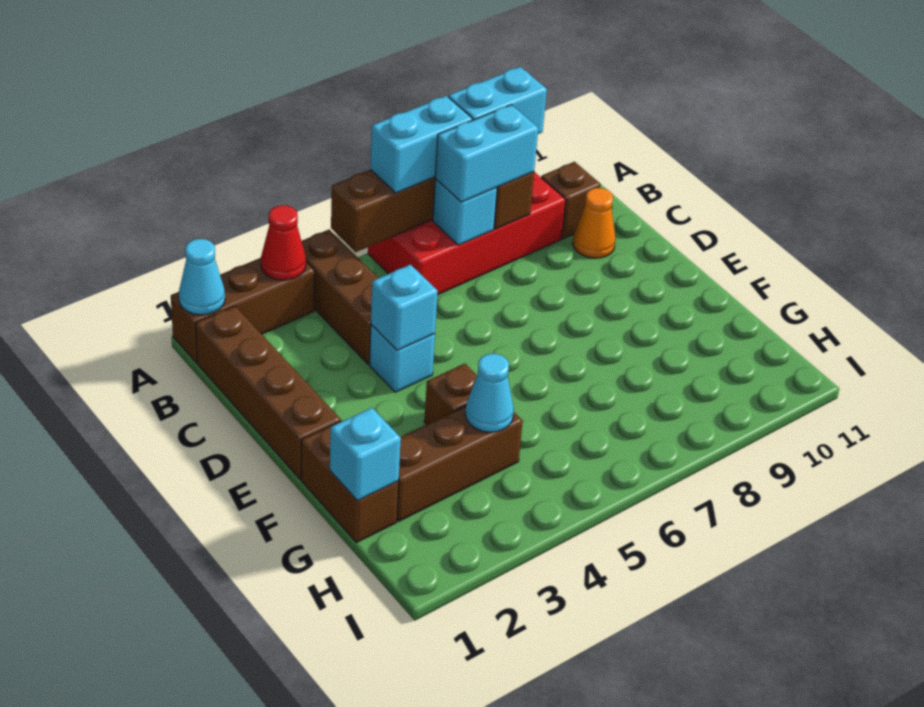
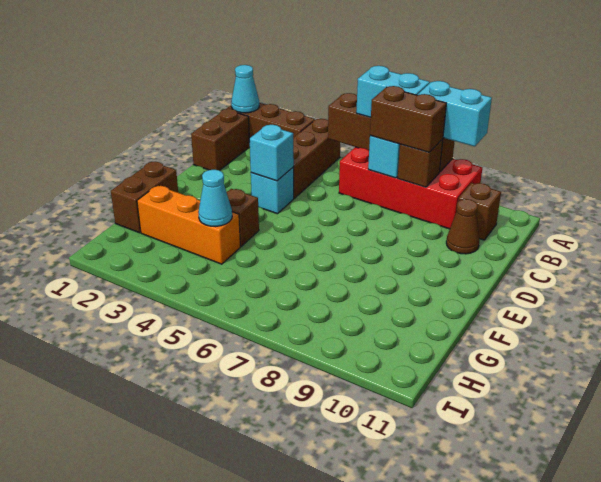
red 1x1 cone [261,205,306,280] -> none
brown 1x4 brick [195,306,341,479] -> brown 1x2 brick [191,109,250,170]
cyan 1x2 brick [435,105,538,202] -> brown 1x2 brick [370,86,446,152]
orange 1x1 cone [573,188,616,258] -> brown 1x1 cone [446,199,479,254]
cyan 1x1 brick [330,408,401,501] -> none
brown 1x3 brick [397,406,523,521] -> orange 1x3 brick [137,185,240,264]

